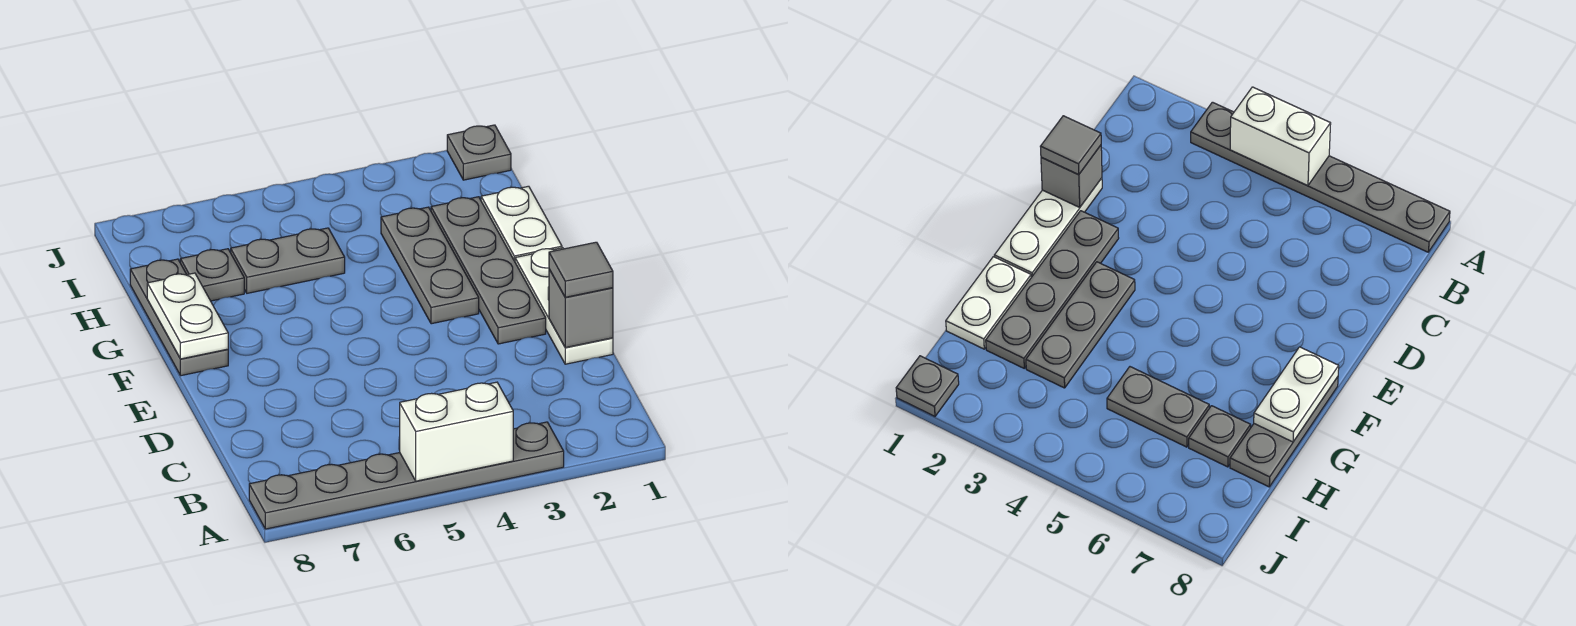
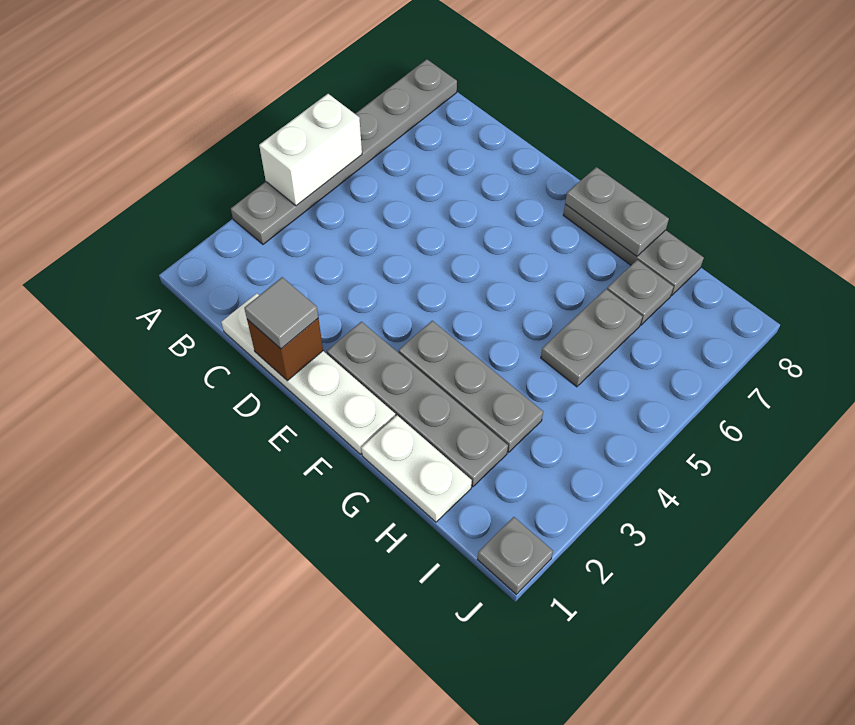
white 1x3 plate [515,248,613,364] -> white 1x4 plate [221,293,395,454]
grey 1x1 brick [549,269,613,348] -> brown 1x1 brick [247,319,323,381]
white 1x2 plate [147,273,228,359] -> grey 1x2 plate [565,167,669,256]

